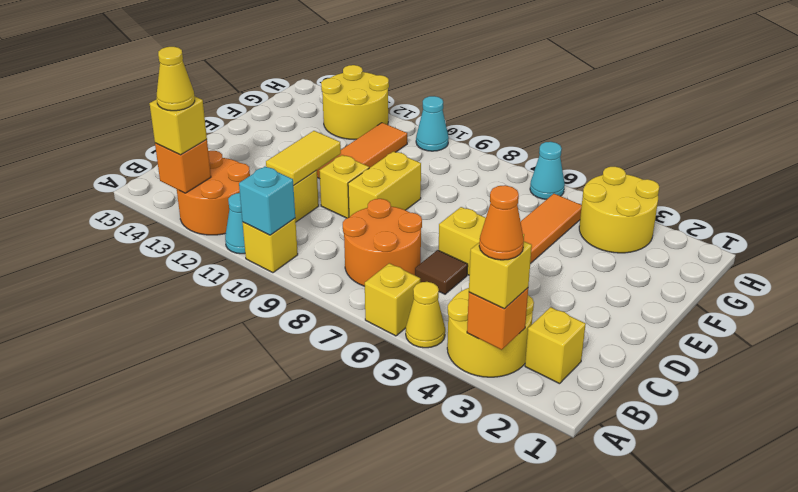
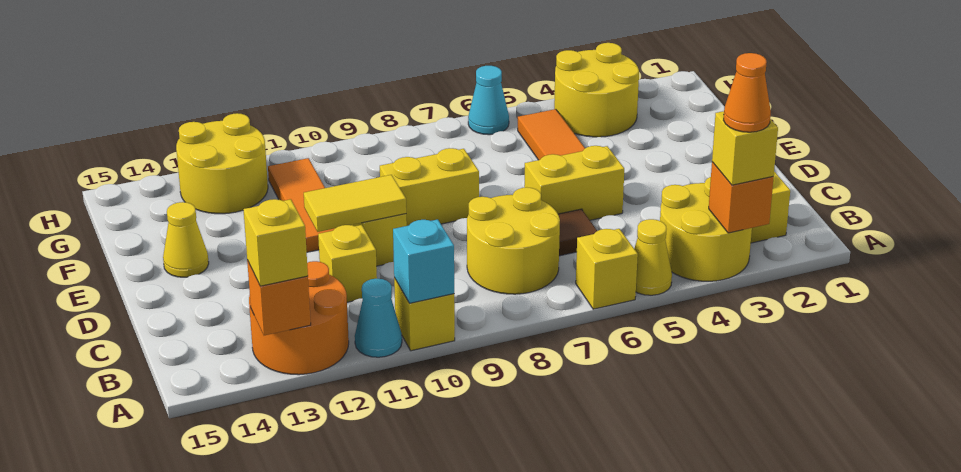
yellow 1x1 cone [156,47,195,111] -> yellow 1x1 cone moved to [163,202,209,277]
orange 2x2 round brick [343,199,422,286] -> yellow 2x2 round brick [467,187,560,294]
yellow 1x2 tile [266,131,341,186] -> yellow 1x2 tile turned to [304,175,406,232]
yellow 1x2 brick [348,152,421,217] -> yellow 1x2 brick turned to [380,148,479,226]
cyan 1x1 cone [416,96,449,151] -> none

